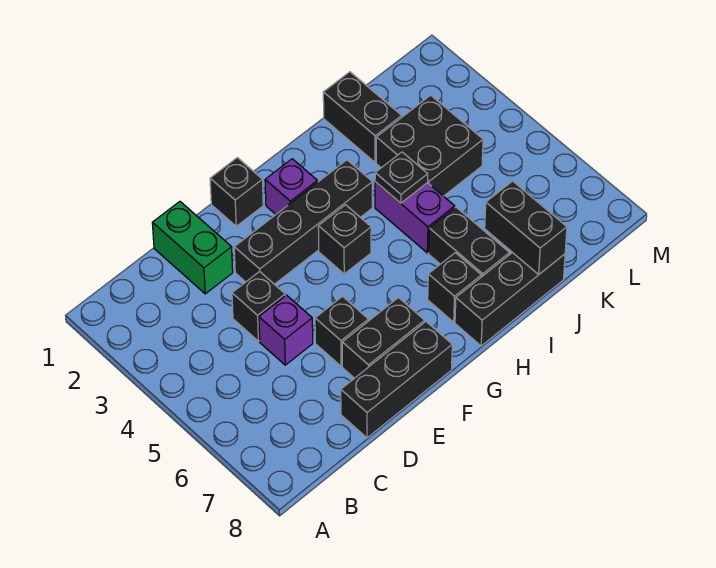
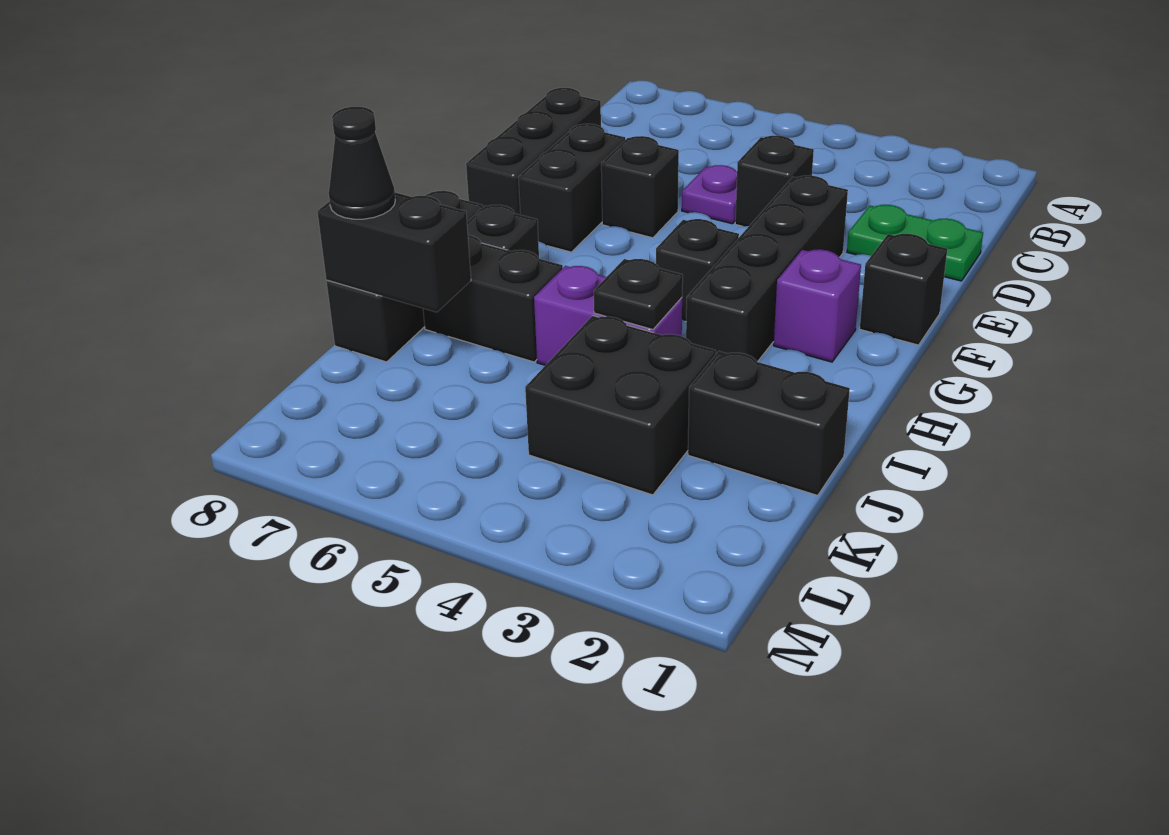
green 1x2 brick [152,202,233,294] -> green 1x2 plate [847,205,983,281]
purple 1x1 brick [259,295,313,365] -> purple 1x1 plate [682,165,737,224]
none -> black 1x1 cone [329,107,395,219]

